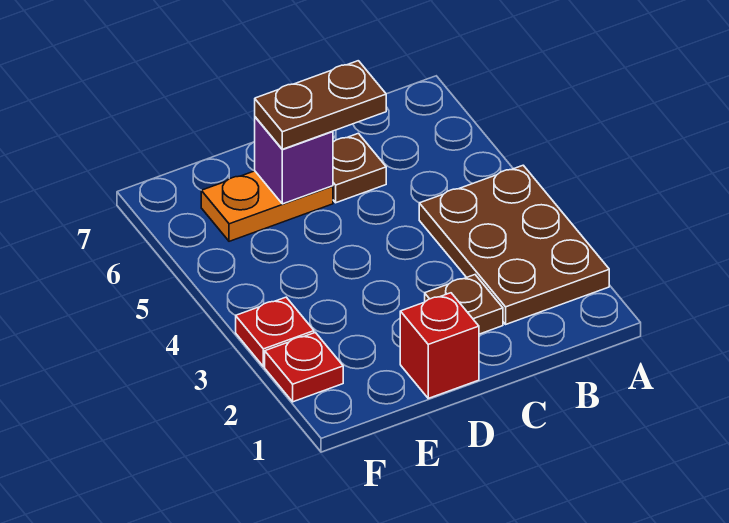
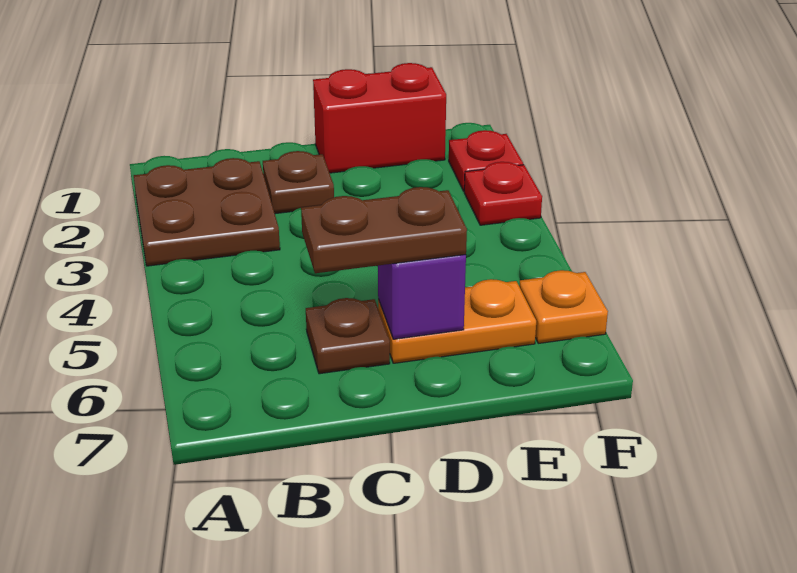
brown 2x3 plate [419,165,609,324] -> brown 2x2 plate [134,158,280,266]
red 1x1 brick [400,293,479,398] -> red 1x2 brick [313,63,446,173]
none -> orange 1x1 plate [519,270,608,343]

